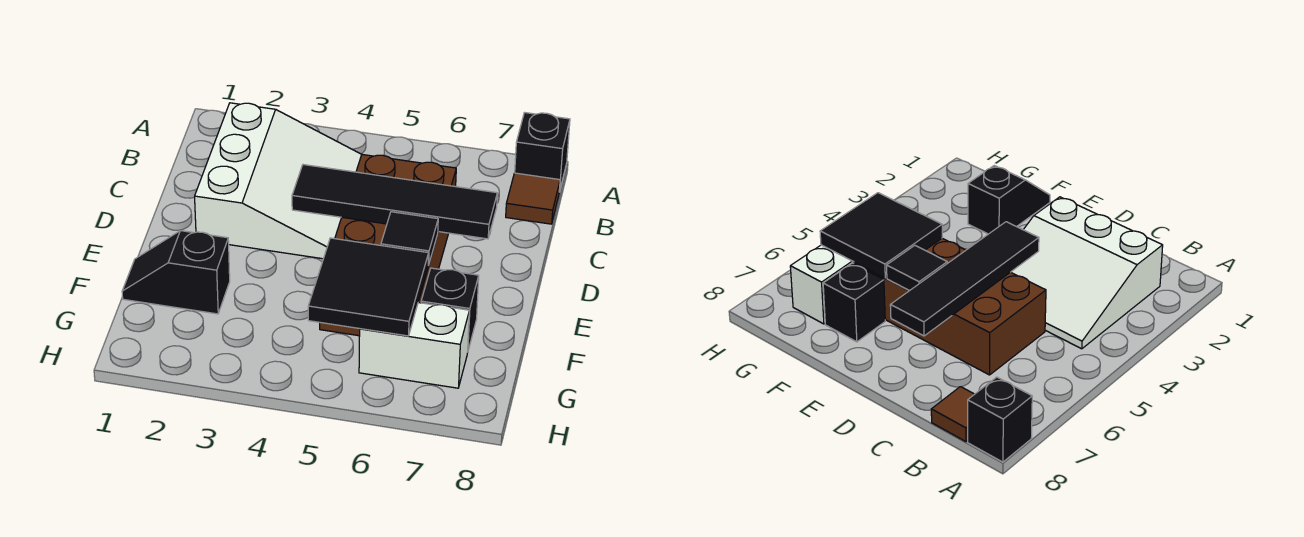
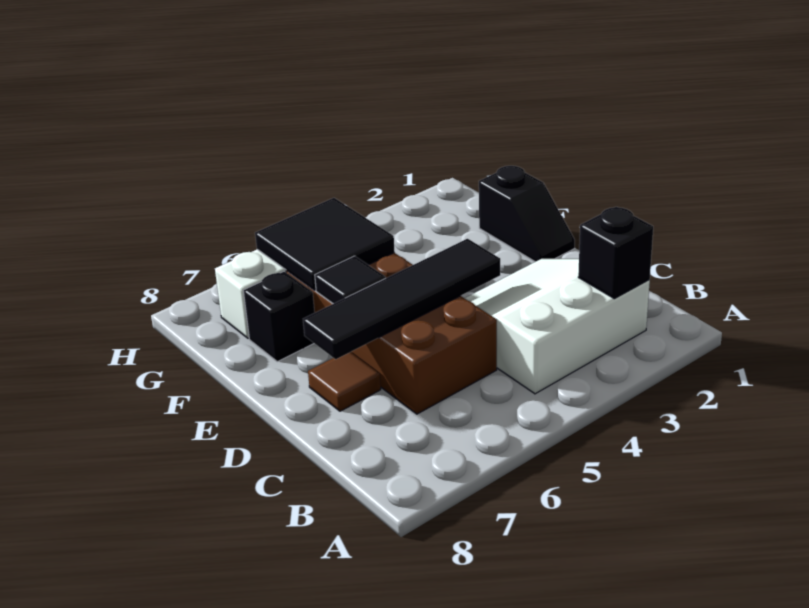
black 1x1 brick [515,113,570,192] -> black 1x1 brick moved to [578,207,653,299]
white 3x3 slope [195,103,362,259] -> white 3x3 slope turned to [465,259,650,394]
brown 1x1 tile [506,173,560,224] -> brown 1x1 tile moved to [308,352,381,411]
black 1x2 slope [122,231,230,314] -> black 1x2 slope turned to [479,166,575,262]

